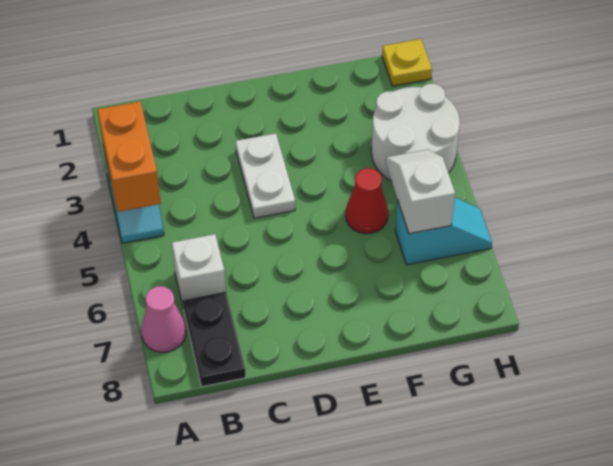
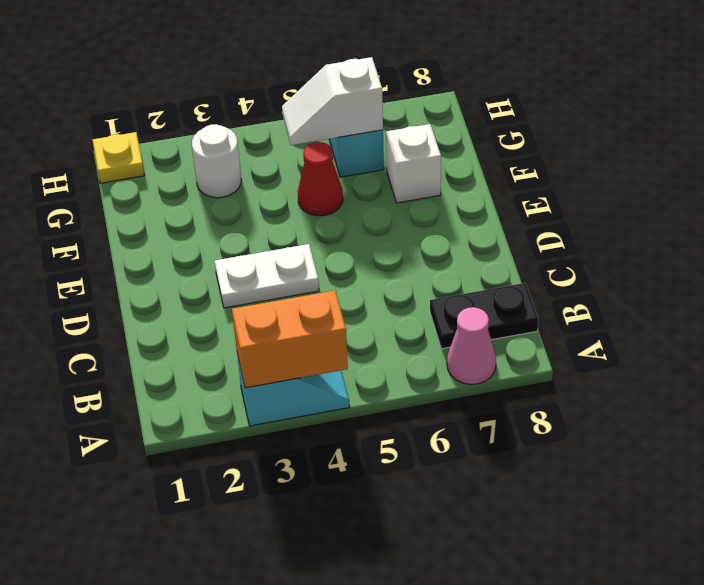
white 1x1 brick [172,234,226,305] -> white 1x1 brick moved to [386,124,441,203]
white 2x2 round brick [371,84,460,180] -> white 1x1 round brick [192,124,241,198]

